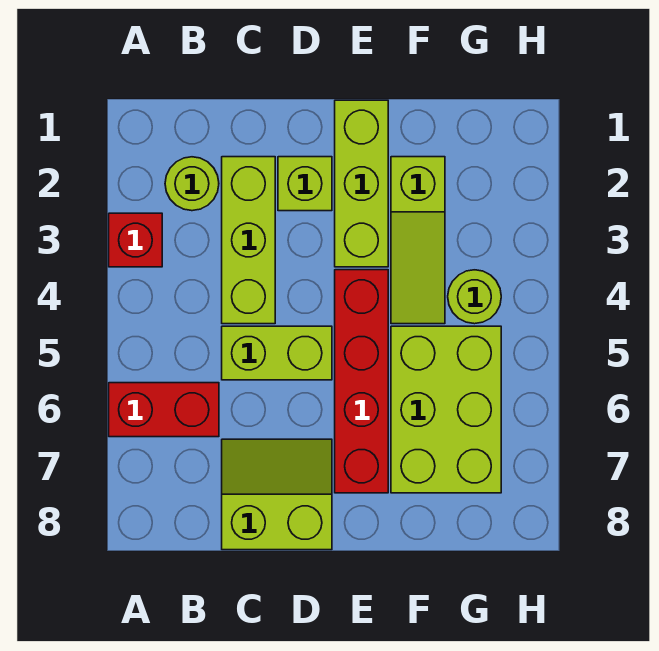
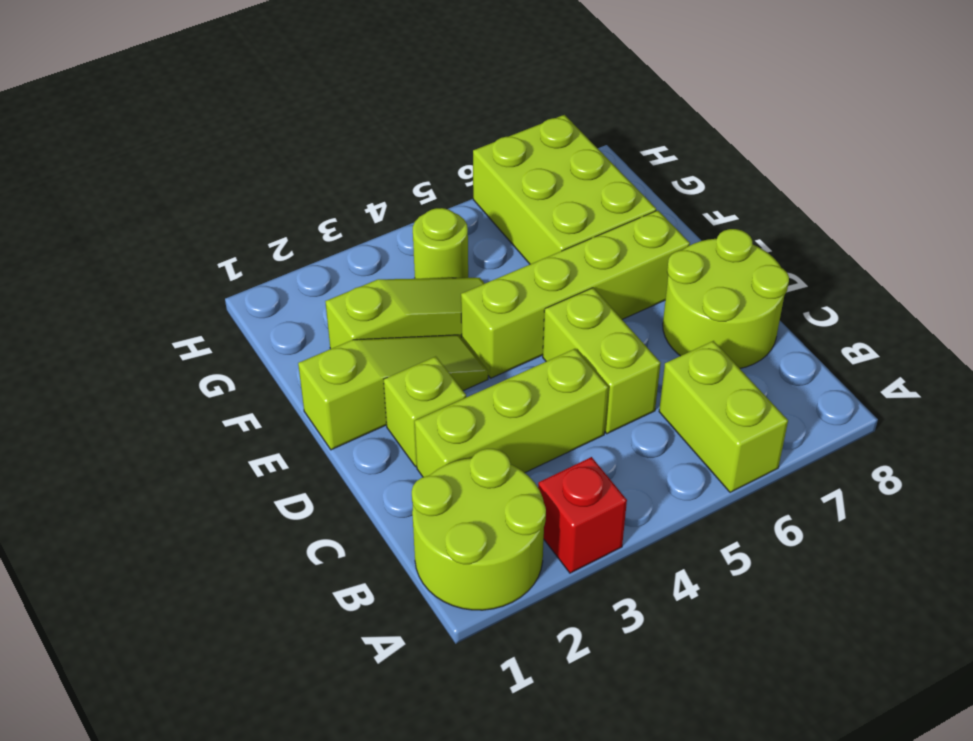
red 1x2 brick [109,383,219,437] -> lime 1x2 brick [659,341,788,492]
lime 1x1 round brick [165,157,219,211] -> lime 2x2 round brick [412,449,546,610]
lime 2x2 slope [222,439,332,550] -> lime 2x2 round brick [663,229,789,368]
lime 1x3 brick [335,100,388,267] -> lime 1x3 slope [298,335,488,450]
red 1x4 brick [335,270,388,493] -> lime 1x4 brick [461,210,690,378]
lime 2x3 brick [391,326,501,493] -> lime 2x3 brick turned to [473,115,656,264]

